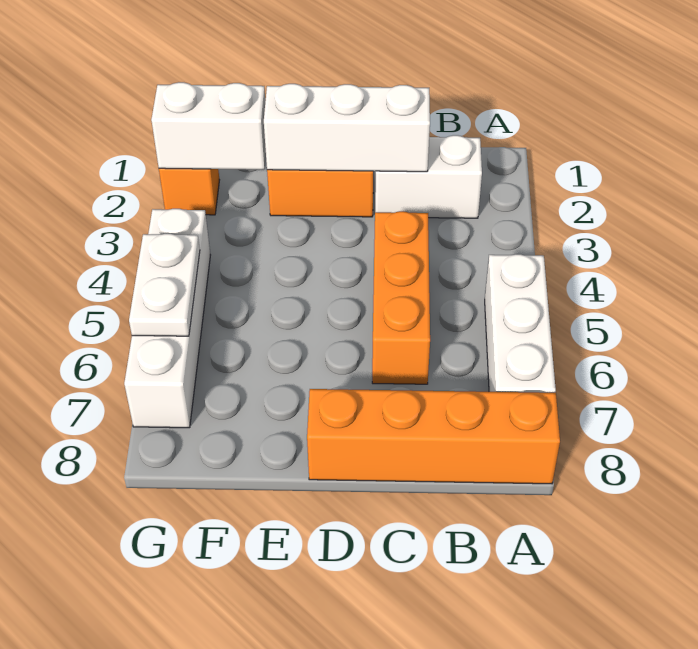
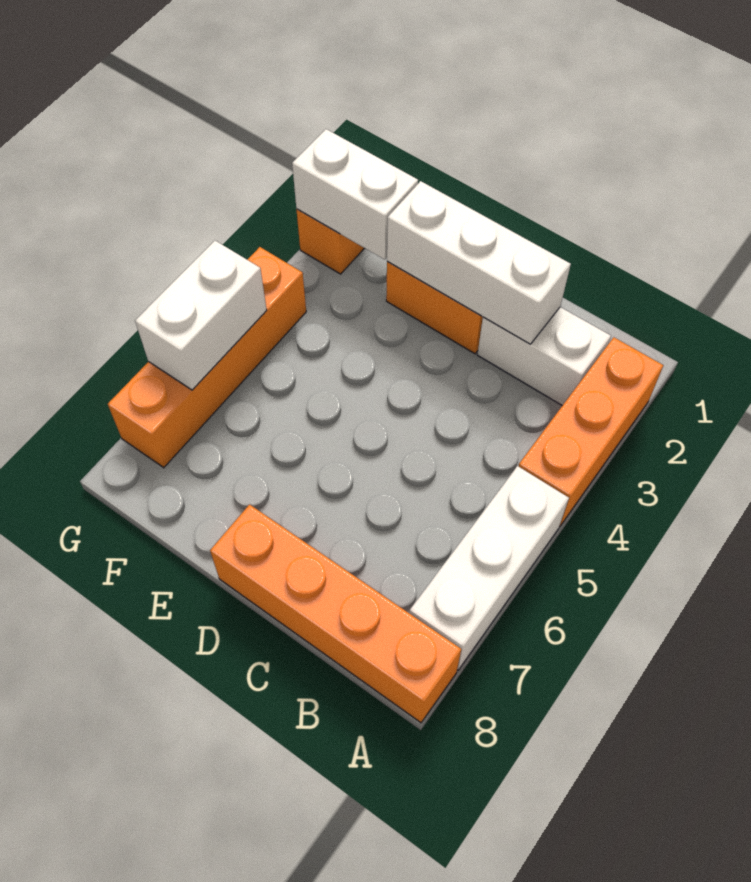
orange 1x3 brick [372,211,430,384] -> orange 1x3 brick moved to [519,337,663,527]
white 1x4 brick [124,209,210,428] -> orange 1x4 brick [108,247,306,468]
white 1x2 plate [129,234,200,336] -> white 1x2 brick [135,241,267,390]

